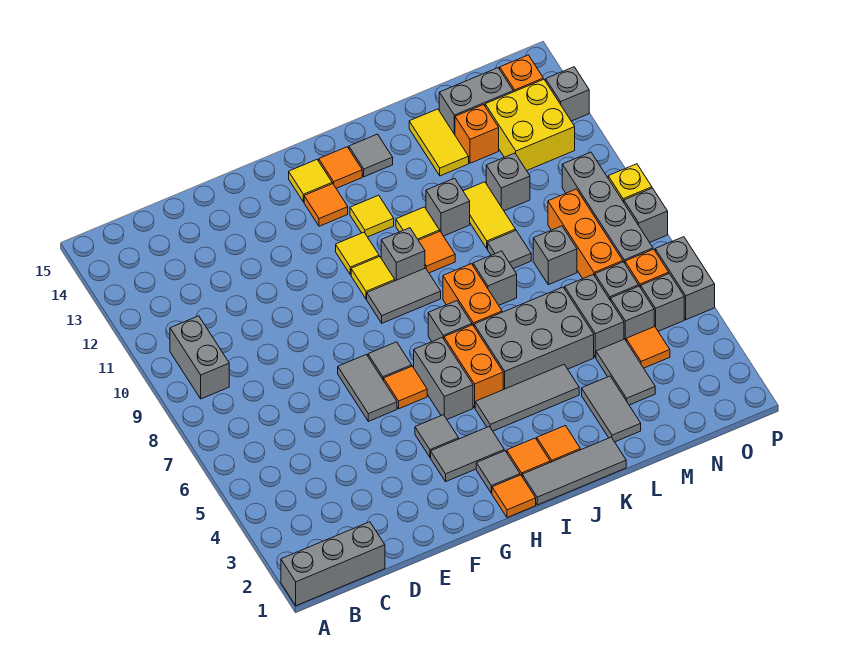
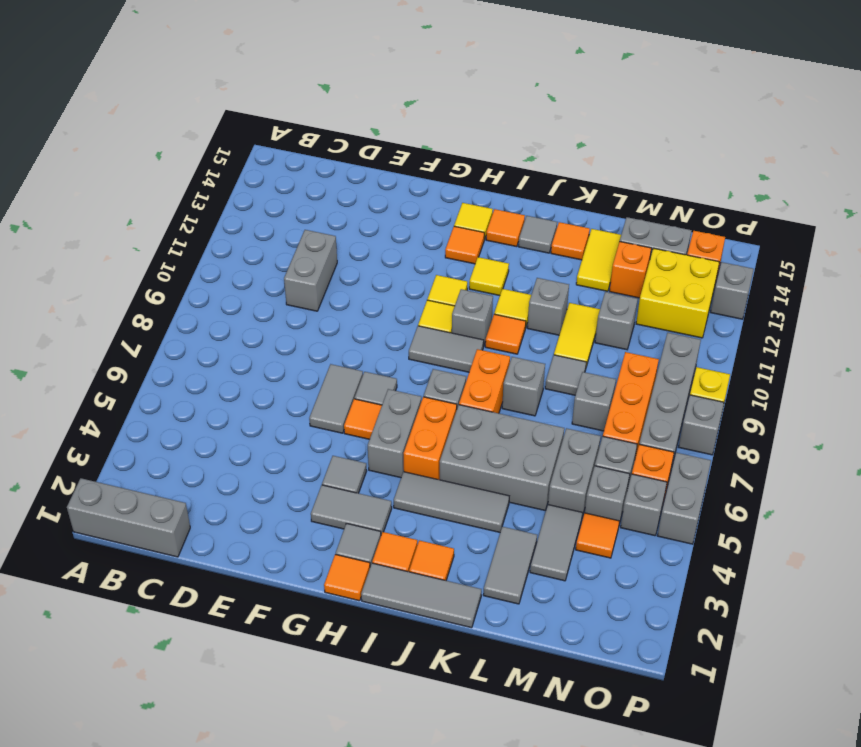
grey 1x2 brick [170,316,229,399] -> grey 1x2 brick moved to [284,230,337,311]
none -> orange 1x1 tile [551,222,590,260]

